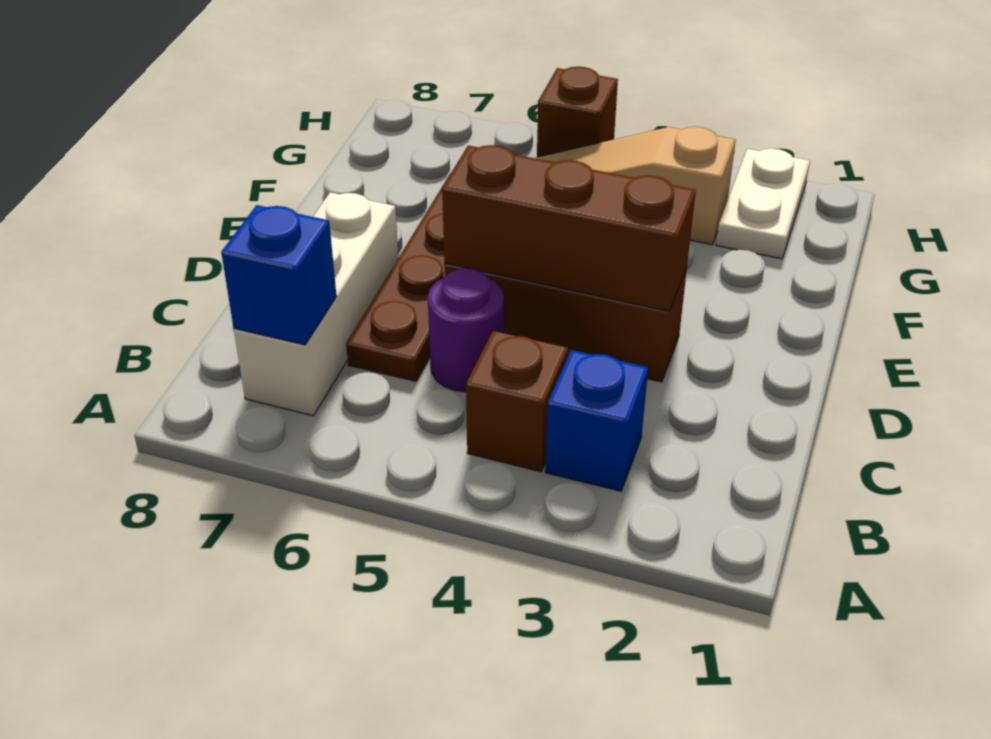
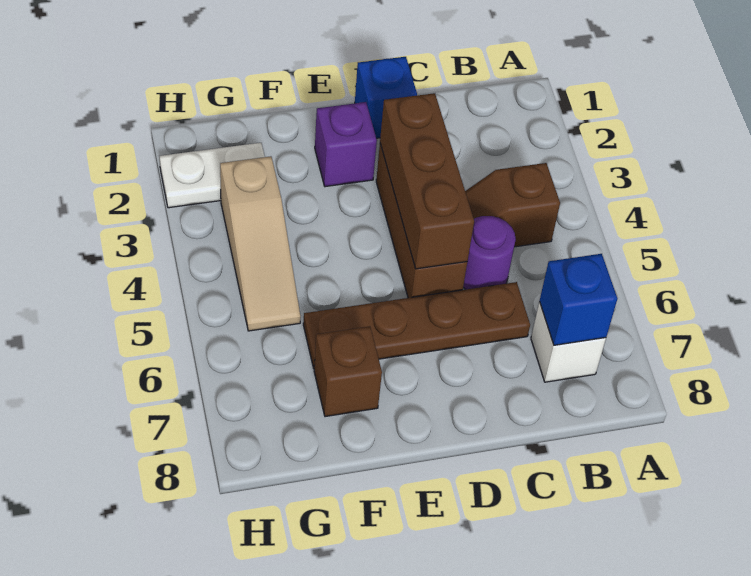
blue 1x1 brick [545,350,648,491] -> blue 1x1 brick moved to [355,57,417,138]
white 1x3 brick [234,192,398,416] -> white 1x1 brick [531,302,606,382]
none -> purple 1x1 brick [315,102,377,187]
brown 1x1 brick [537,67,618,157] -> brown 1x1 brick moved to [314,326,382,417]

